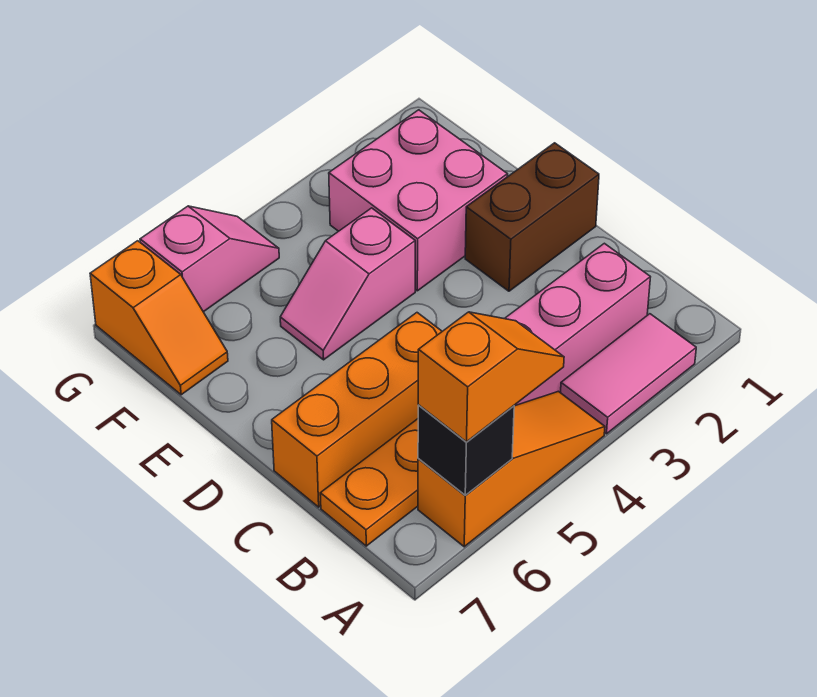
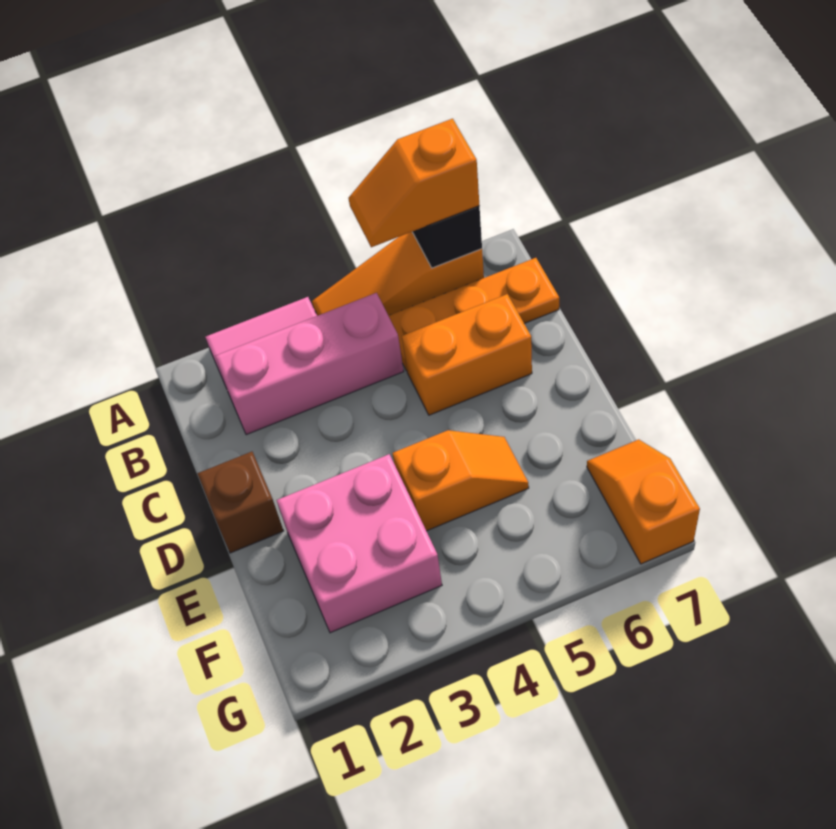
orange 1x3 brick [272,313,442,507] -> orange 1x2 brick [402,294,532,415]
brown 1x2 brick [465,143,599,291] -> brown 1x1 brick [197,452,283,553]
pink 1x2 slope [280,208,415,360] -> orange 1x2 slope [392,430,529,531]
pink 1x2 slope [140,206,279,312] -> none

